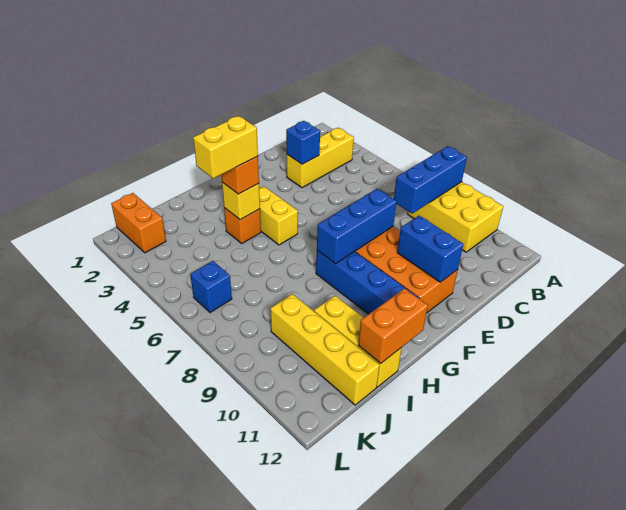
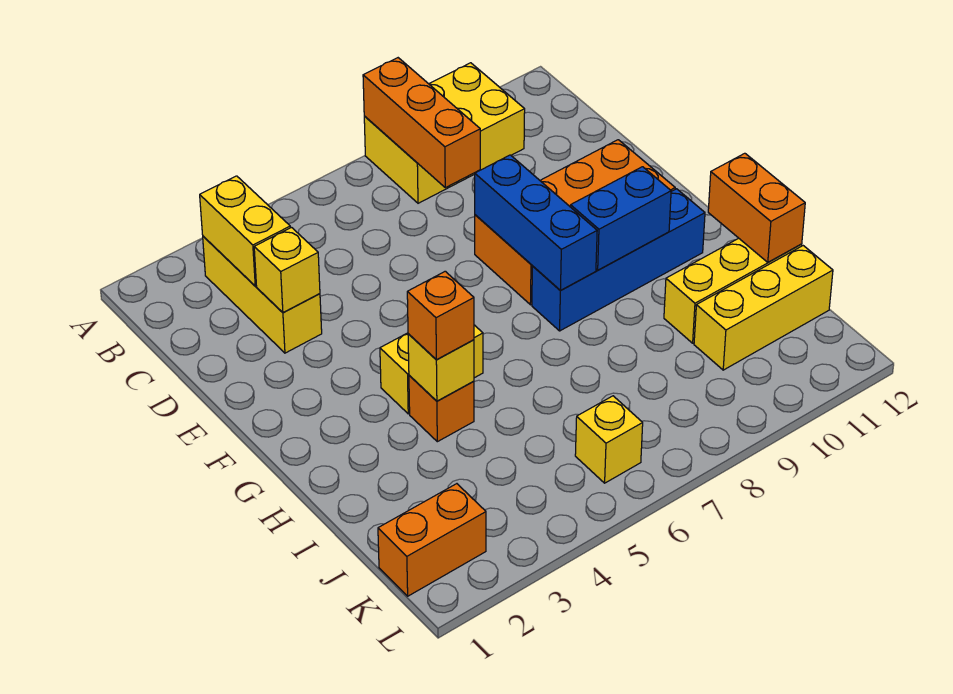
blue 1x3 brick [394,146,467,214] -> orange 1x3 brick [363,58,480,188]
blue 1x1 brick [286,121,320,164] -> yellow 1x1 brick [254,228,320,312]
blue 1x2 brick [397,216,463,282] -> blue 1x2 brick moved to [571,167,671,270]
yellow 1x2 brick [193,116,258,178] -> yellow 1x2 brick moved to [200,176,290,286]
yellow 1x4 brick [270,294,380,405] -> yellow 1x3 brick [694,246,833,370]
blue 1x1 brick [190,261,232,313] -> yellow 1x1 brick [575,396,643,483]

